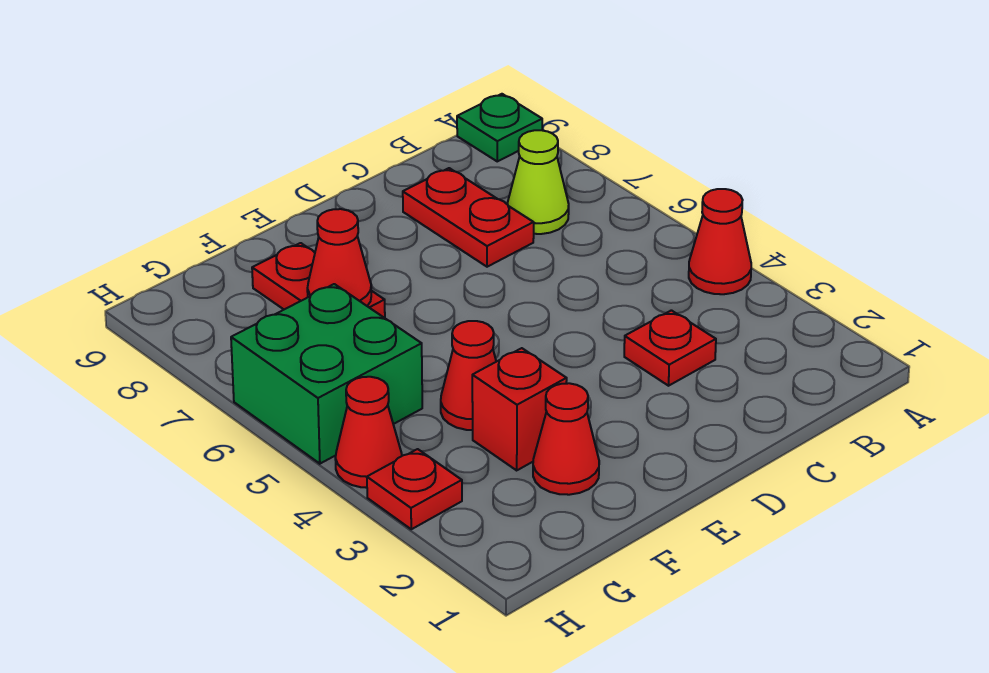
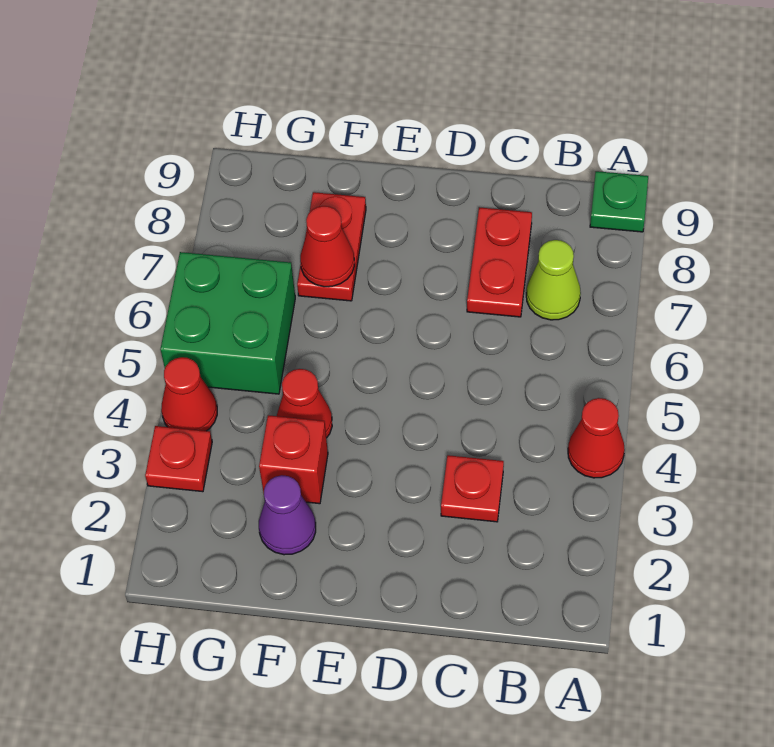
red 1x1 cone [533,383,599,495] -> purple 1x1 cone [259,475,316,555]

